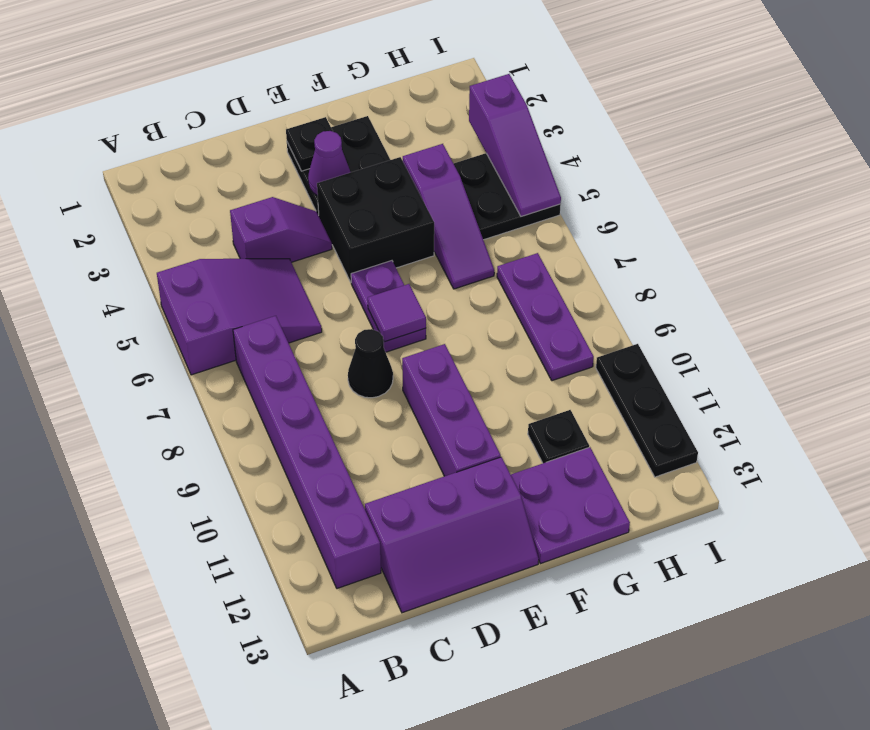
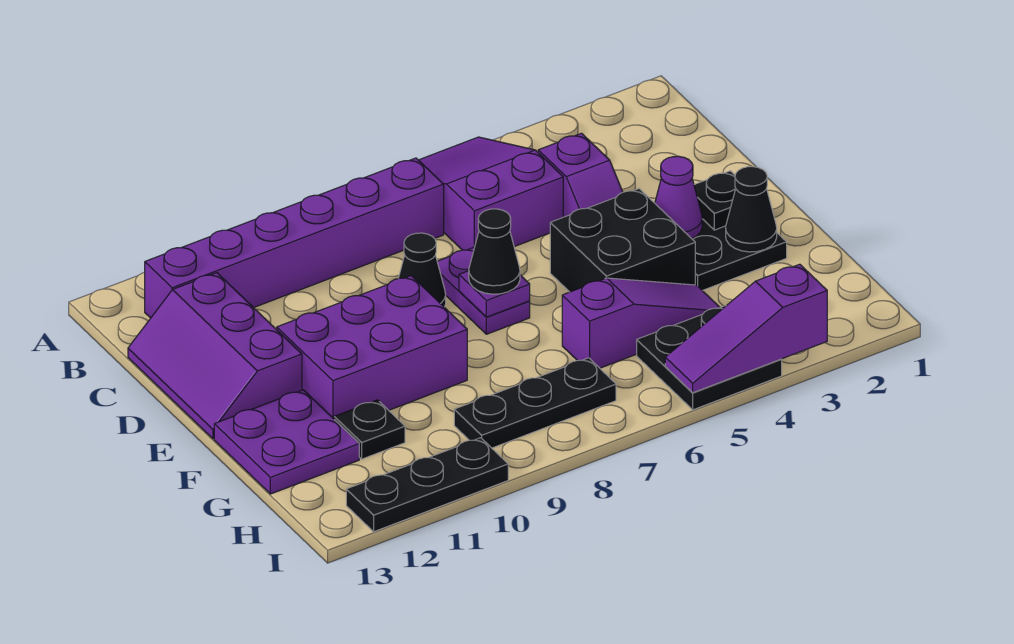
purple 2x3 slope [157,259,322,375] -> purple 2x3 slope turned to [419,137,563,250]
purple 1x2 plate [351,261,426,352] -> purple 1x2 plate turned to [437,248,530,334]
purple 1x1 tile [368,284,426,342] -> purple 1x1 plate [459,271,530,317]
none -> black 1x1 cone [469,209,520,294]
purple 1x3 brick [402,344,501,476] -> purple 2x3 brick [277,276,467,419]
none -> black 1x1 cone [726,167,777,252]
purple 1x3 slope [403,144,494,289] -> purple 1x3 slope turned to [562,278,720,368]
purple 1x3 plate [497,253,594,381] -> black 1x3 plate [454,358,616,448]

